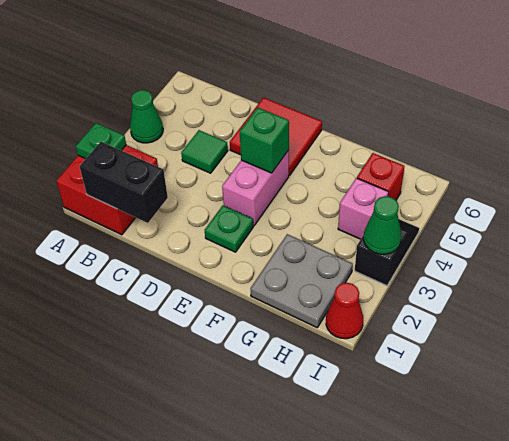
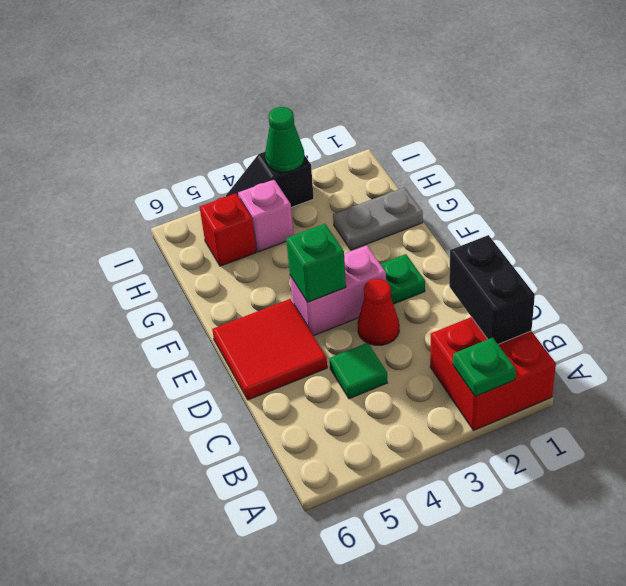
green 1x1 cone [130,90,163,143] -> none
grey 2x2 plate [250,234,353,327] -> grey 1x2 plate [333,187,423,250]
red 1x1 cone [326,283,363,339] -> red 1x1 cone moved to [358,279,399,345]

